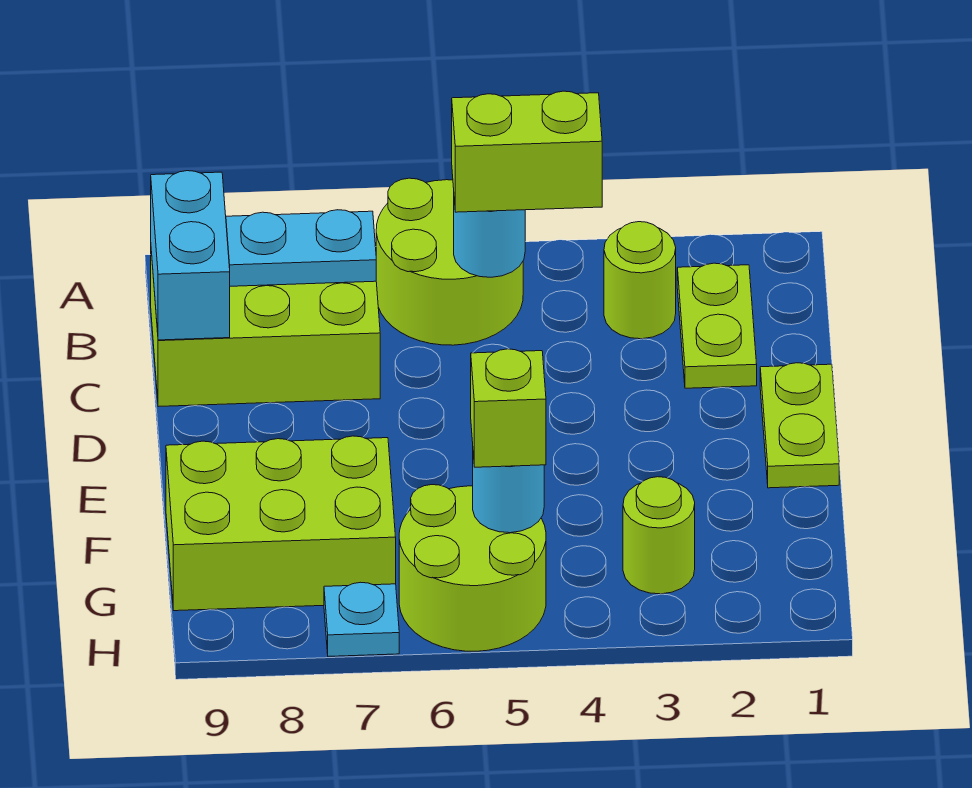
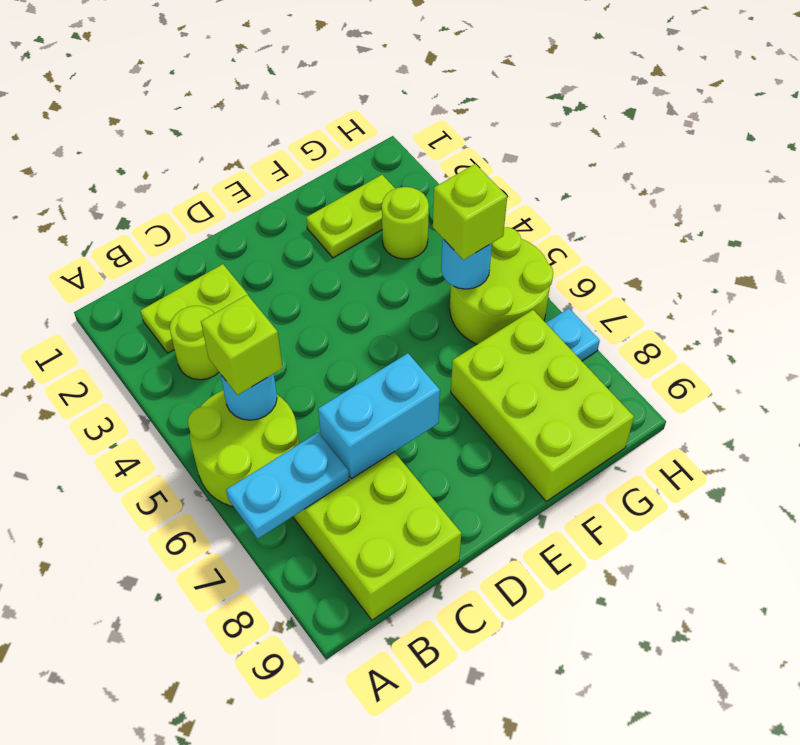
lime 1x2 brick [452,91,602,212] -> lime 1x1 brick [201,295,282,395]
cyan 1x2 plate [226,210,376,286] -> cyan 1x2 plate turned to [226,433,349,539]
cyan 1x2 brick [151,171,230,340] -> cyan 1x2 brick moved to [318,353,440,479]
lime 1x2 plate [760,363,839,488] -> lime 1x2 plate moved to [306,175,395,258]

